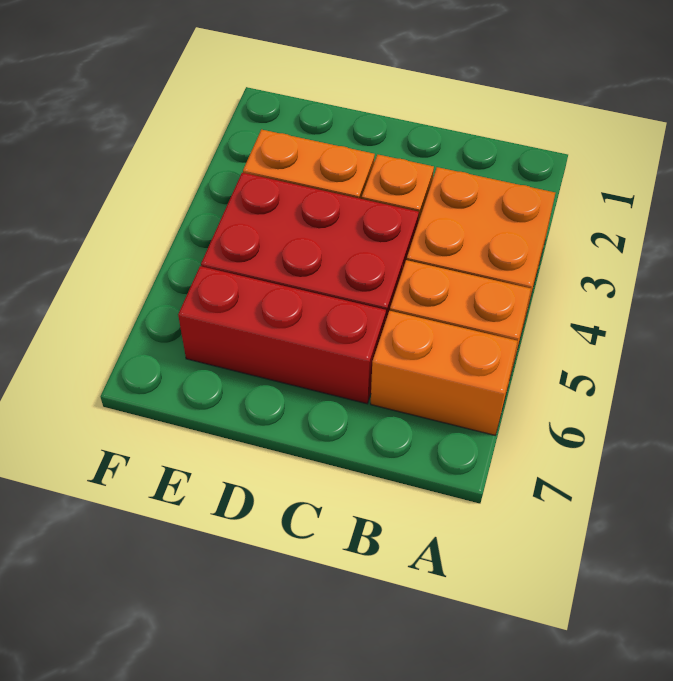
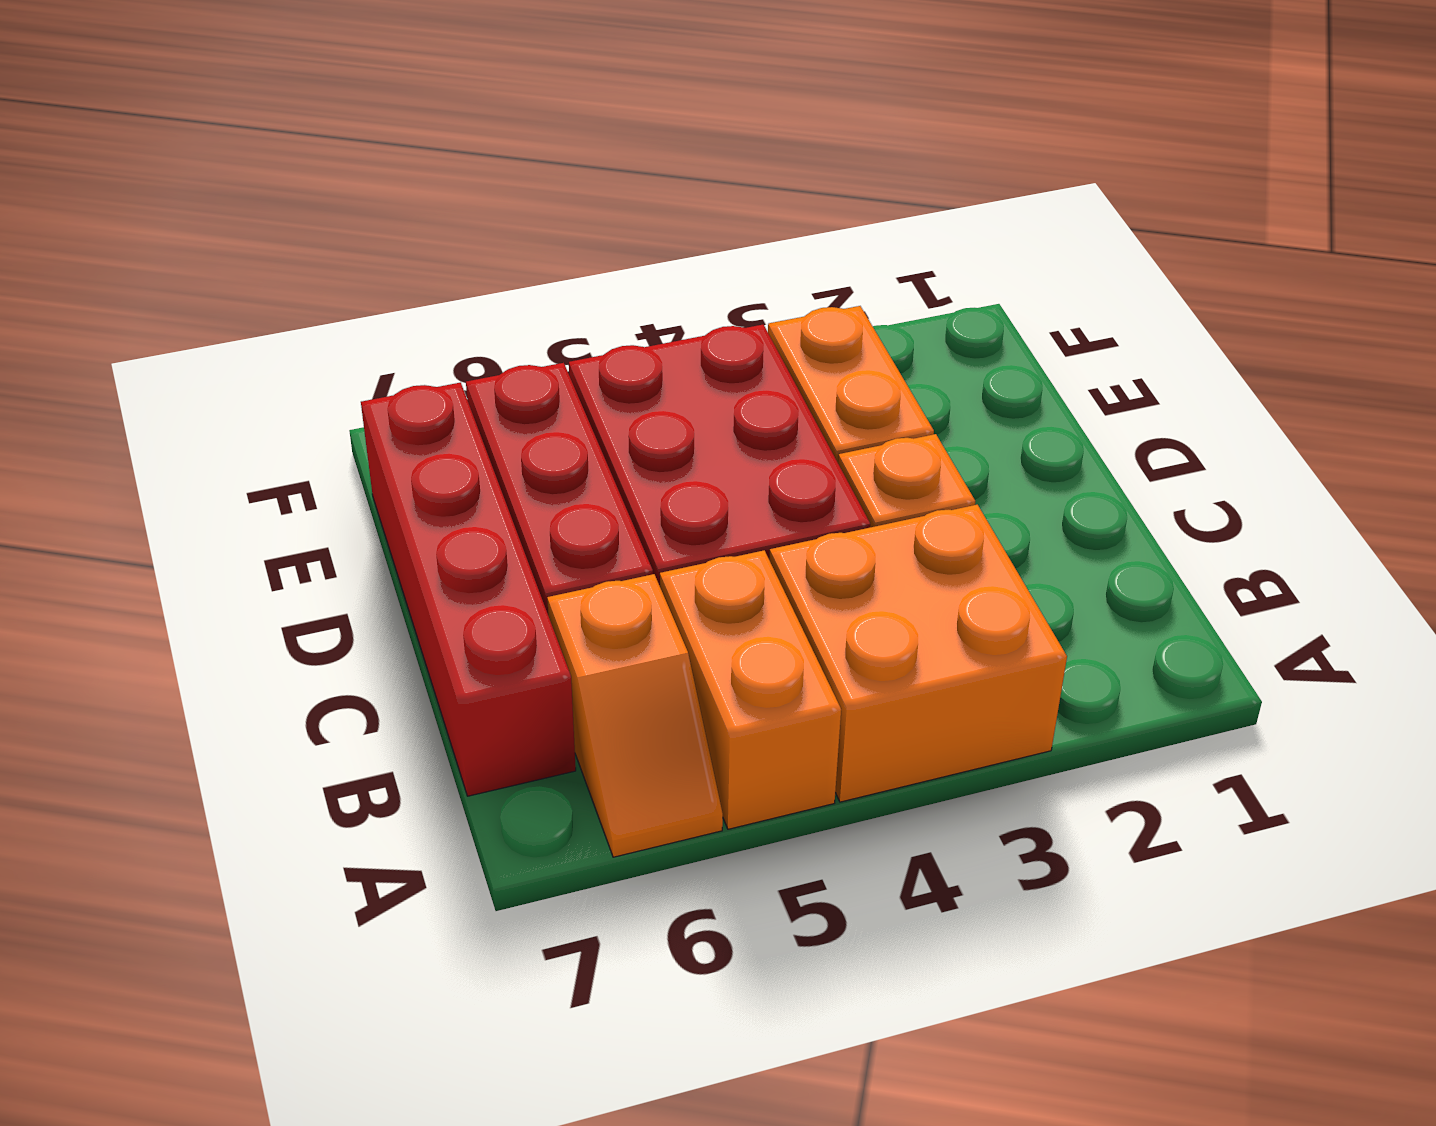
orange 1x2 brick [371,311,518,435] -> orange 1x2 slope [547,574,723,857]
none -> red 1x4 brick [361,383,576,796]

